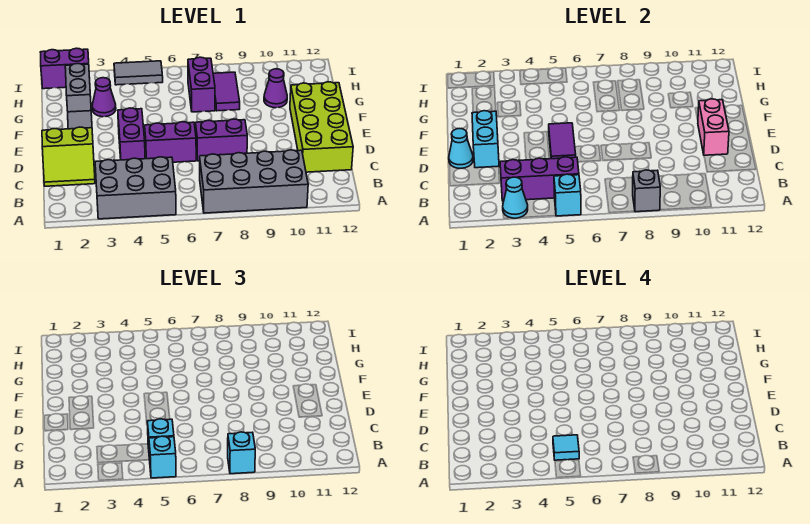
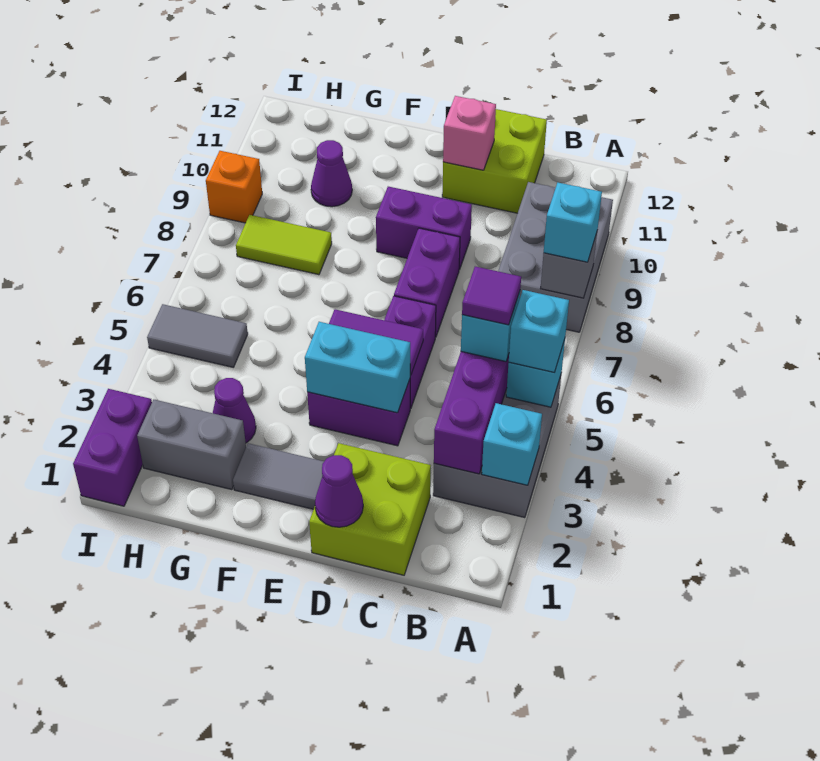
cyan 1x1 cone [503,177,528,218] -> cyan 1x1 brick [482,403,542,485]
grey 2x4 brick [200,150,308,213] -> grey 2x3 brick [498,182,613,332]
cyan 1x1 tile [553,435,579,460] -> purple 1x1 tile [462,267,521,325]
lime 2x2 slope [42,127,95,186] -> lime 2x2 brick [309,443,431,575]
lime 2x4 brick [290,82,353,172] -> lime 2x2 brick [442,109,547,213]
cyan 1x1 cone [449,129,473,168] -> purple 1x1 cone [315,455,363,527]
cyan 1x2 brick [472,111,499,168] -> cyan 1x2 brick moved to [305,322,410,413]
pink 1x2 brick [698,99,729,155] -> pink 1x1 brick [443,96,496,170]
purple 1x2 brick [188,57,215,112] -> purple 1x2 brick moved to [376,187,472,270]
purple 1x2 tile [213,72,240,111] -> lime 1x2 tile [236,215,332,275]
grey 1x2 tile [114,61,163,85] -> grey 1x2 tile turned to [147,304,248,367]
none -> orange 1x1 brick [206,151,262,223]

